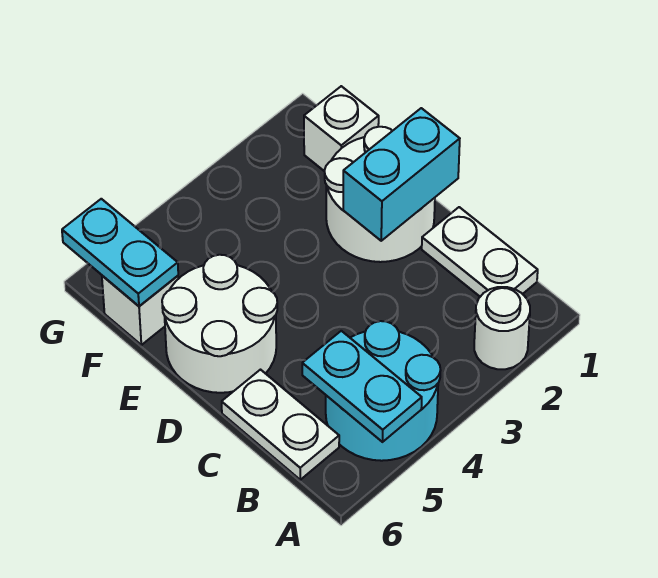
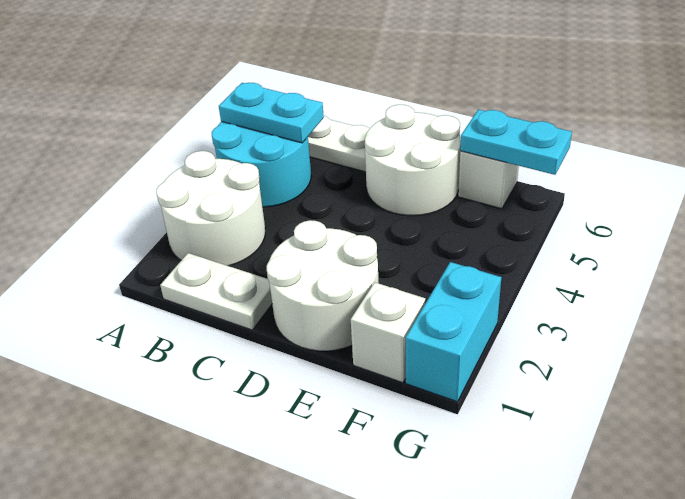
white 1x1 round brick [474,287,530,369] -> white 2x2 round brick [156,151,265,266]
cyan 1x2 brick [343,108,460,241] -> cyan 1x2 brick moved to [406,262,501,402]

